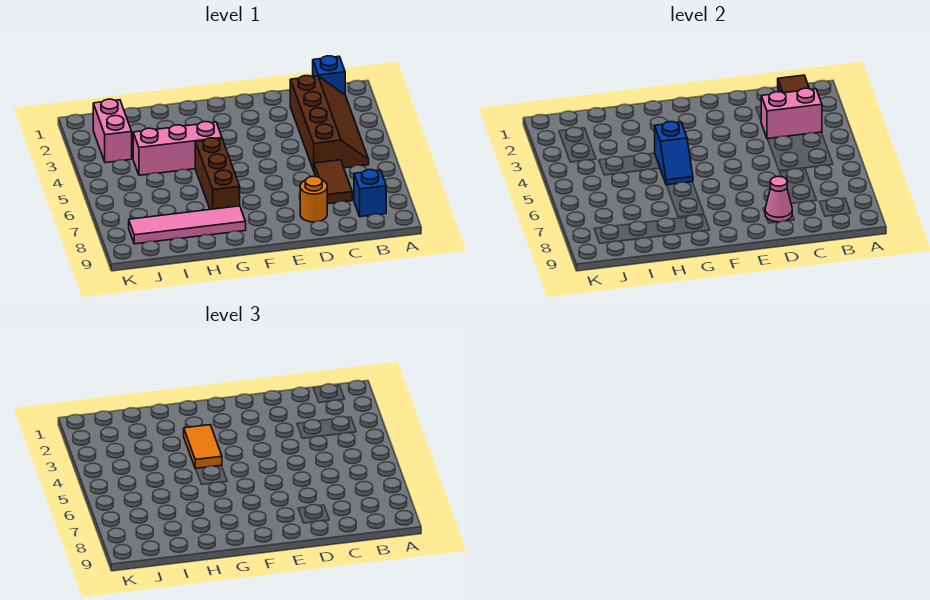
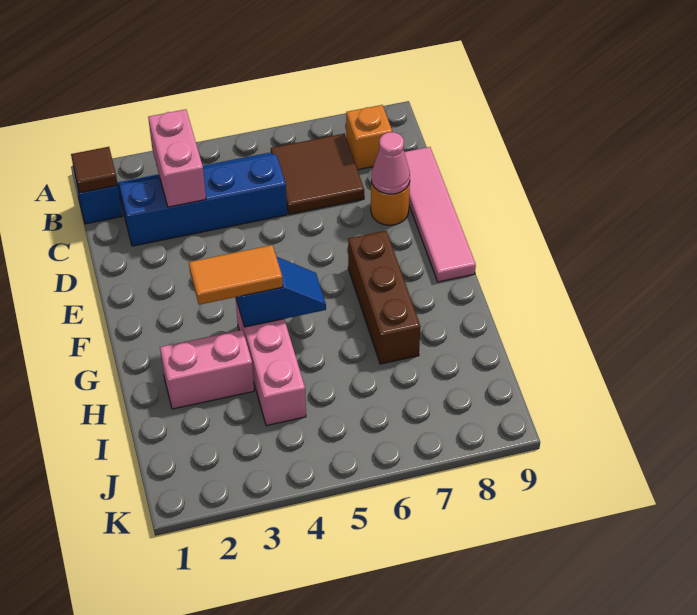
brown 2x4 slope [290,76,369,170] -> blue 2x4 slope [117,153,287,246]
blue 1x1 brick [354,170,386,217] -> orange 1x1 brick [346,105,392,170]
brown 1x2 tile [314,160,352,204] -> brown 2x2 tile [271,134,364,214]
brown 1x3 brick [195,138,240,209] -> brown 1x3 brick turned to [348,231,421,364]
pink 1x4 tile [129,206,246,244] -> pink 1x4 tile moved to [404,147,476,282]
pink 1x2 brick [93,99,132,163] -> pink 1x2 brick moved to [160,330,254,409]

